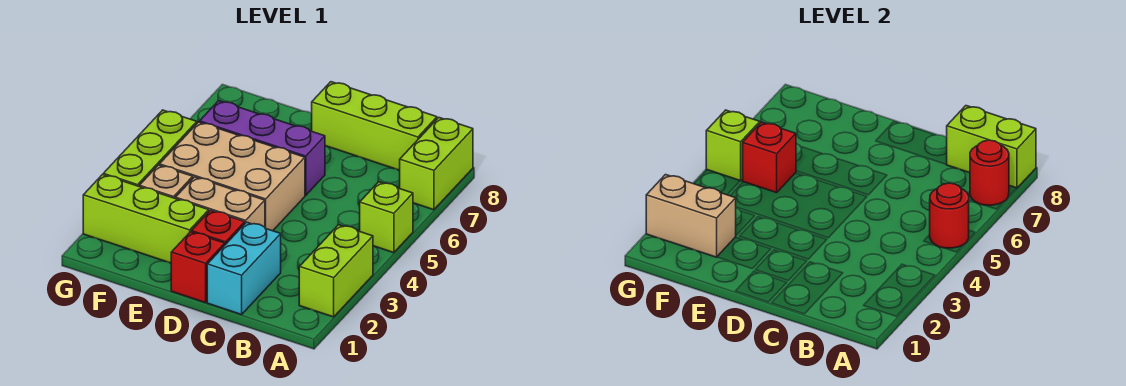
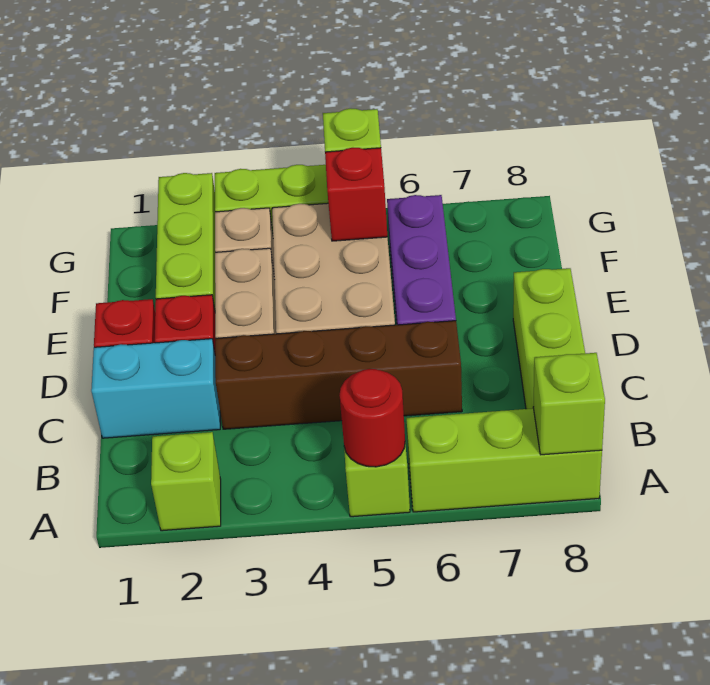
lime 1x2 brick [299,225,373,317] -> lime 1x1 brick [151,432,221,531]
lime 1x2 brick [399,118,473,210] -> lime 1x3 brick [406,408,602,512]
red 1x1 round brick [970,140,1009,205] -> none
lime 1x2 brick [946,106,1036,188] -> lime 1x1 brick [533,353,605,455]
none -> brown 1x4 brick [215,321,462,429]
tan 1x2 brick [646,175,736,257] -> none

